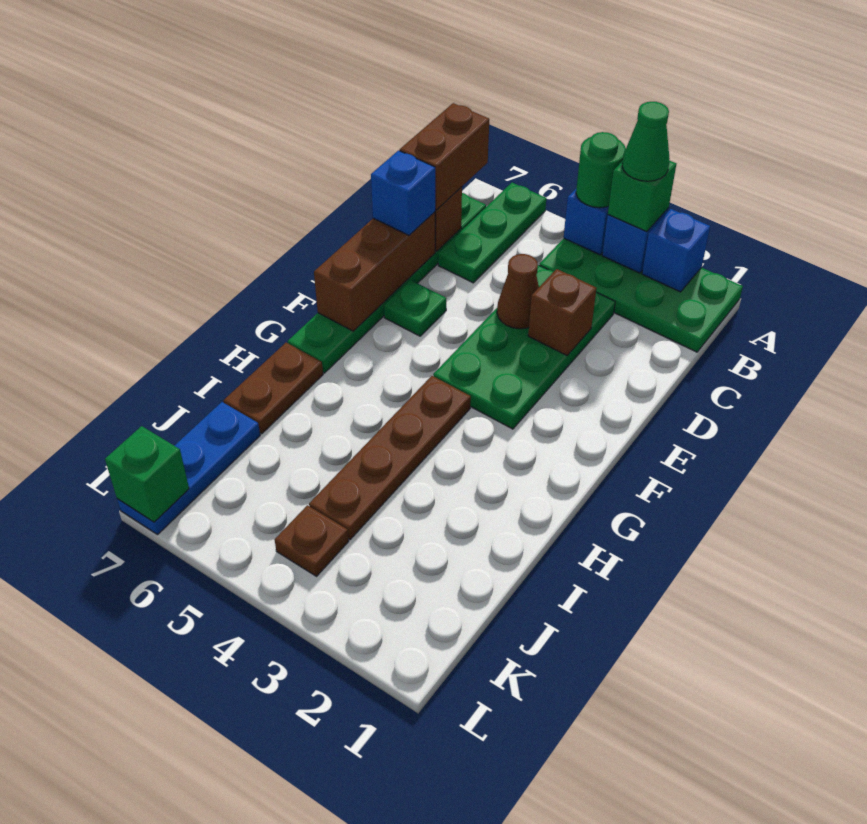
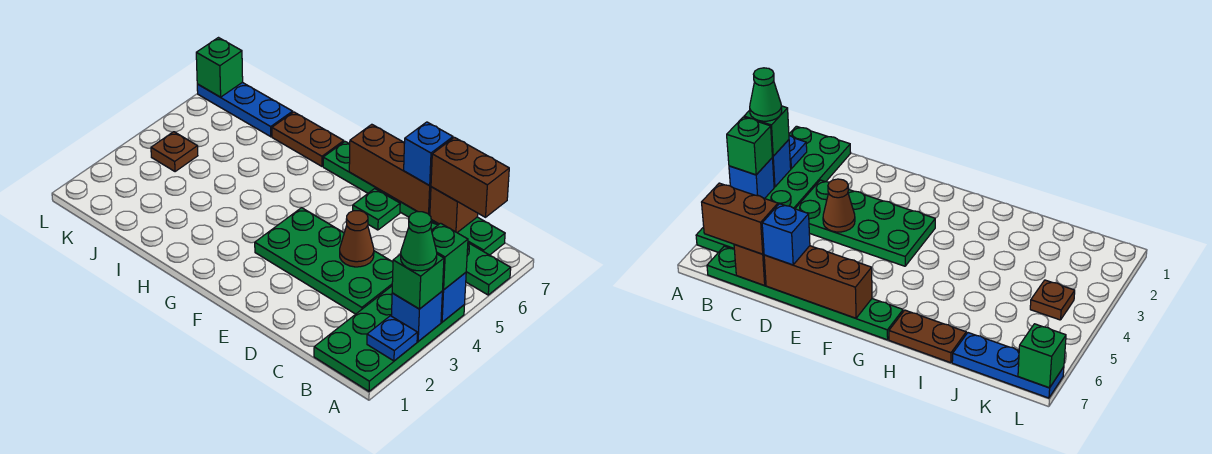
blue 1x1 brick [642,209,710,292] -> blue 1x1 plate [367,316,417,361]
green 1x1 round brick [576,132,626,208] -> green 1x1 brick [431,223,468,290]
brown 1x1 brick [528,269,597,355] -> none
brown 1x4 plate [309,376,471,539] -> none

